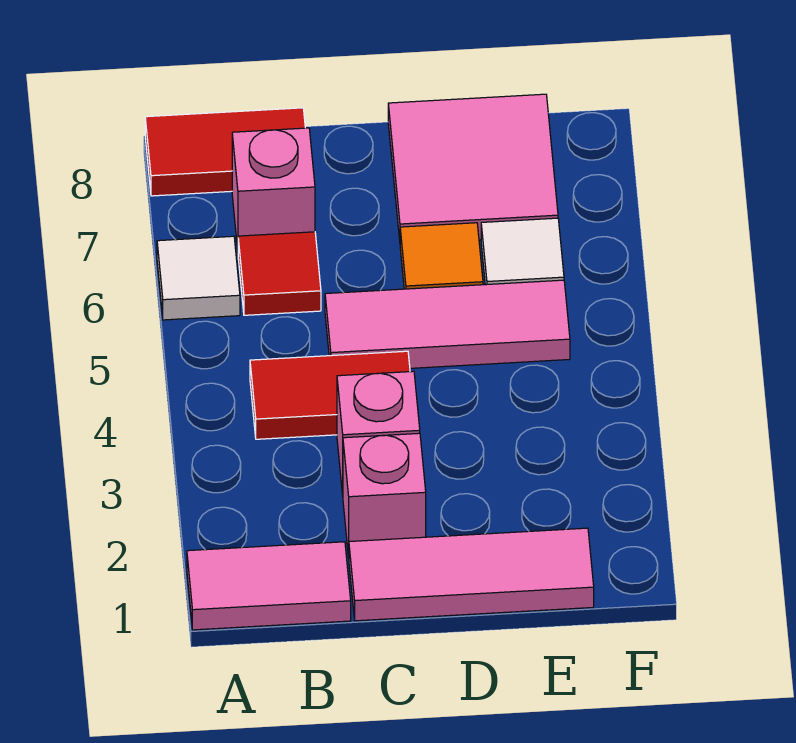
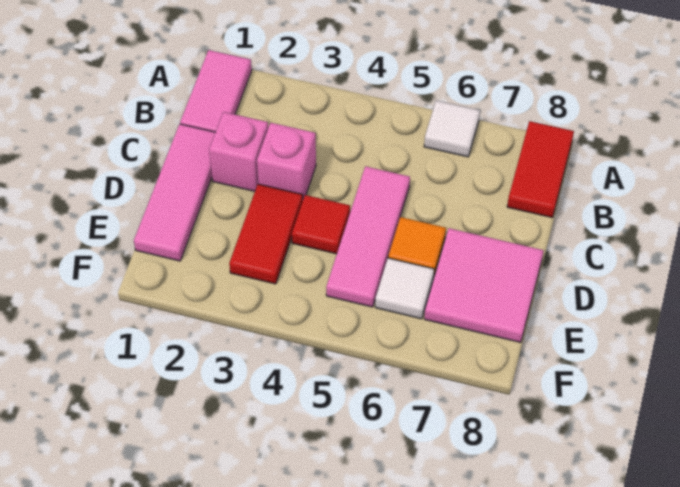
red 1x2 tile [250,351,410,439] -> red 1x2 tile moved to [229,184,303,284]
red 1x1 tile [238,232,321,315] -> red 1x1 tile moved to [292,195,350,254]
pink 1x1 brick [232,128,315,249] -> none

